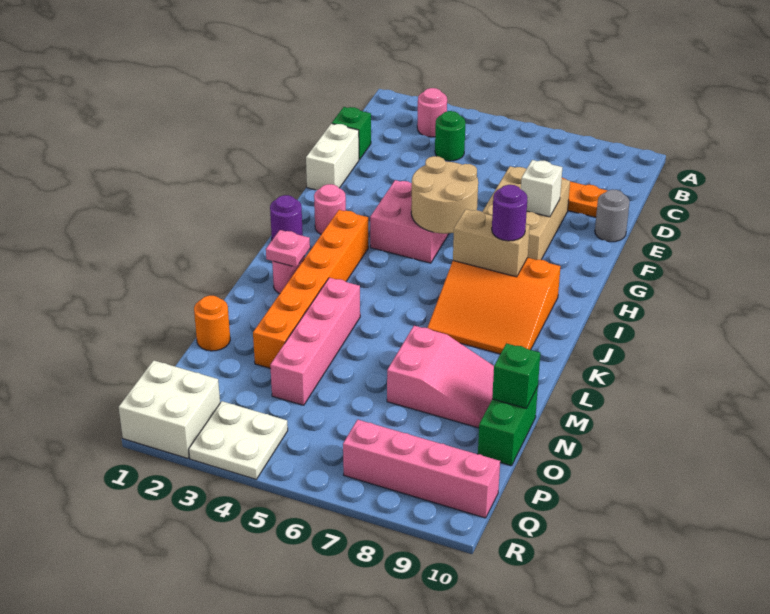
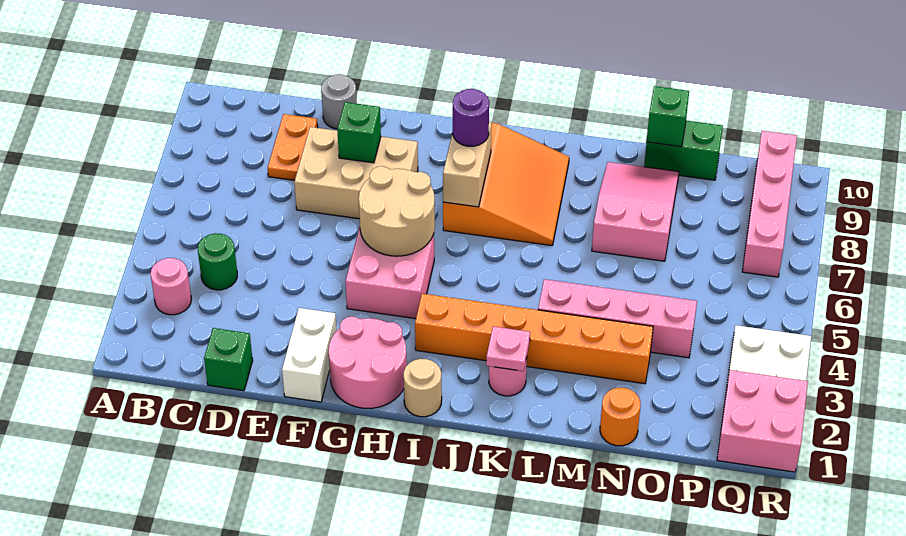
white 1x2 brick [306,123,359,190] -> white 1x2 brick turned to [282,308,336,402]
white 1x1 brick [521,160,562,217] -> green 1x1 brick [337,102,381,163]
pink 1x1 round brick [314,184,346,234] -> pink 2x2 round brick [329,317,407,408]
purple 1x1 round brick [270,195,303,240] -> tan 1x1 round brick [403,359,442,417]
white 2x2 brick [119,360,220,458] -> pink 2x2 brick [717,370,808,472]

